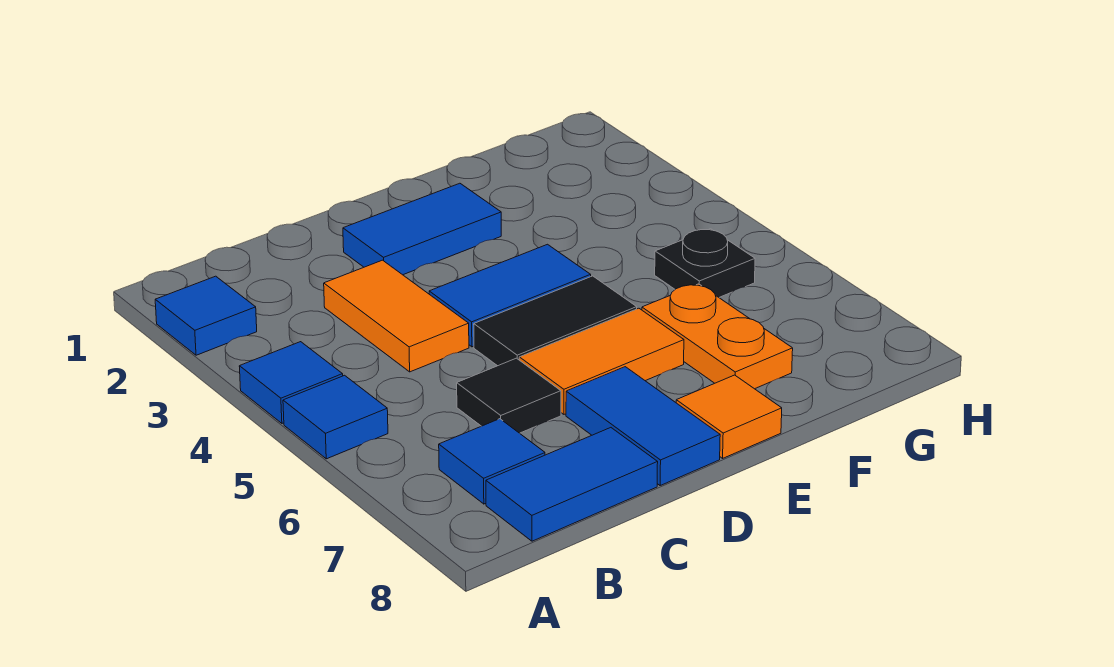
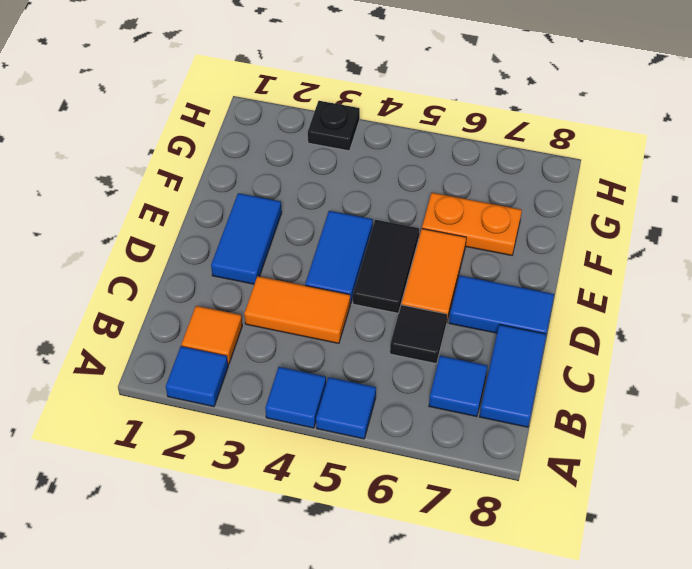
orange 1x1 tile [676,375,782,458] -> orange 1x1 tile moved to [181,306,242,364]
black 1x1 plate [655,229,755,297] -> black 1x1 plate moved to [308,101,360,151]

